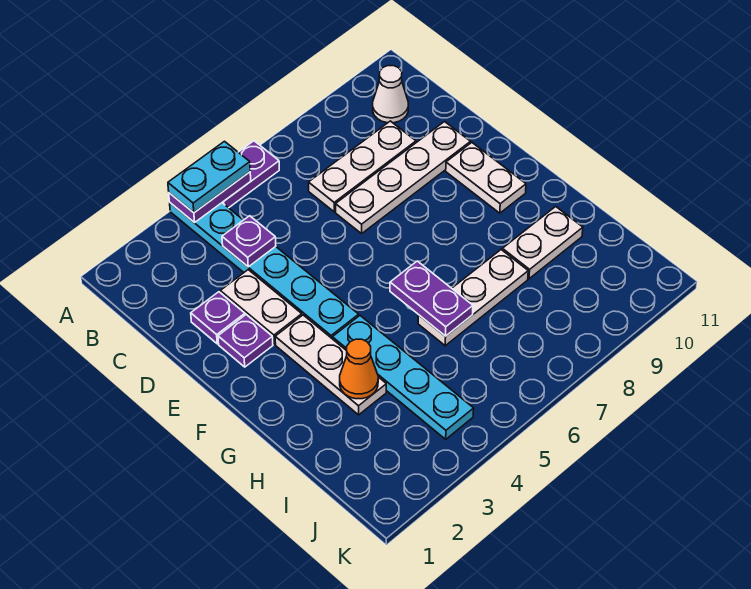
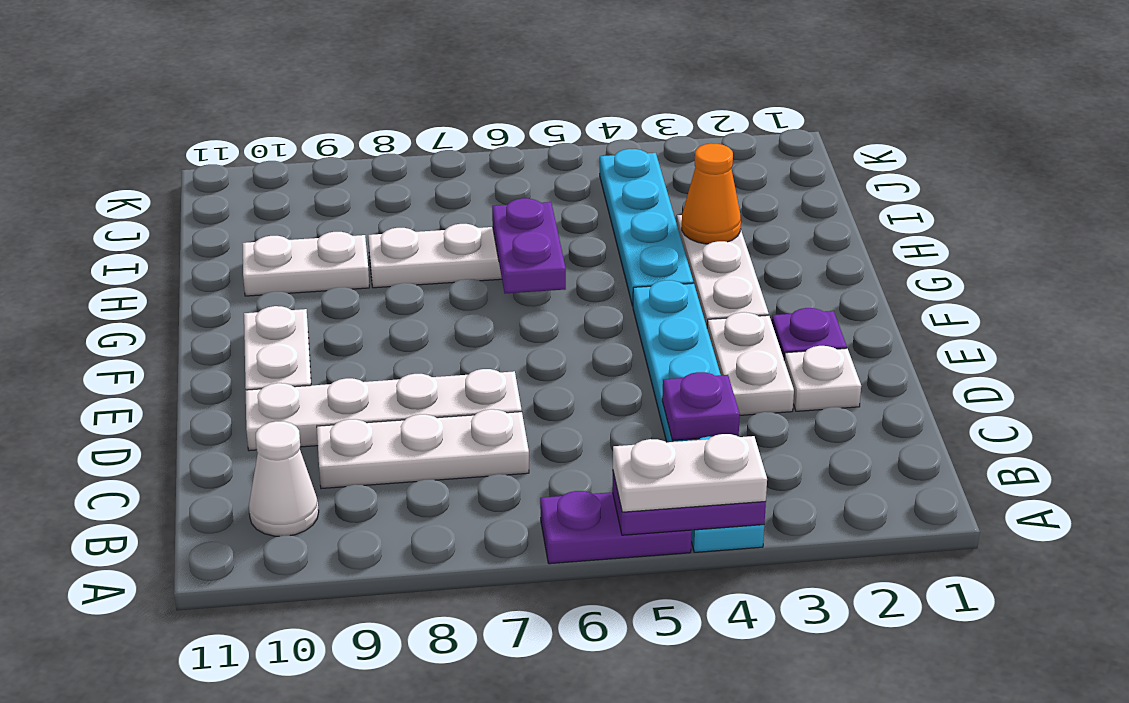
cyan 1x2 plate [168,141,250,213] -> white 1x2 plate [613,434,767,512]
purple 1x1 plate [191,292,245,344] -> white 1x1 plate [784,346,861,411]

